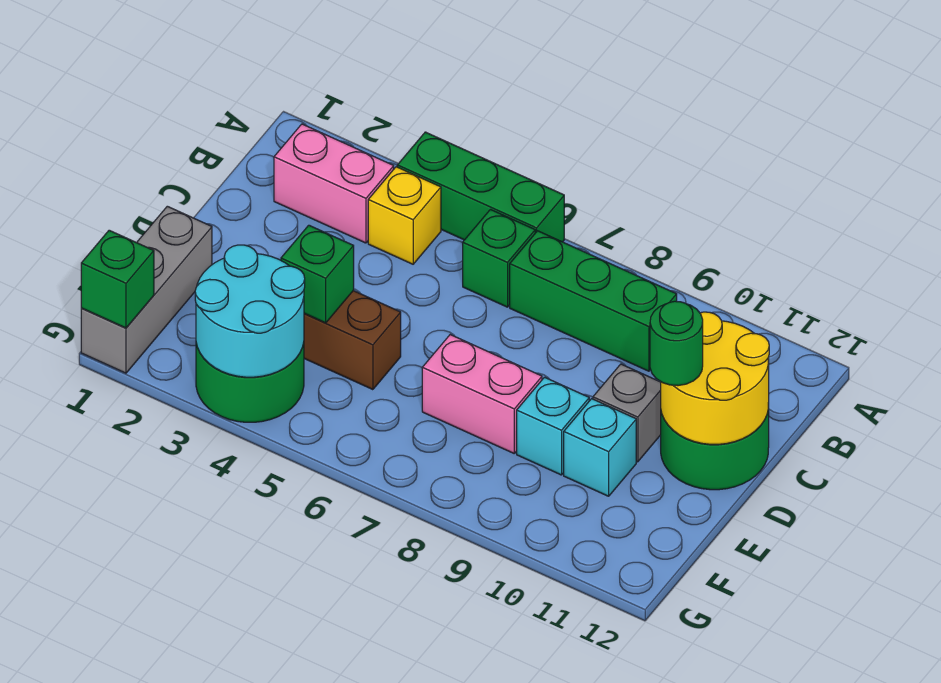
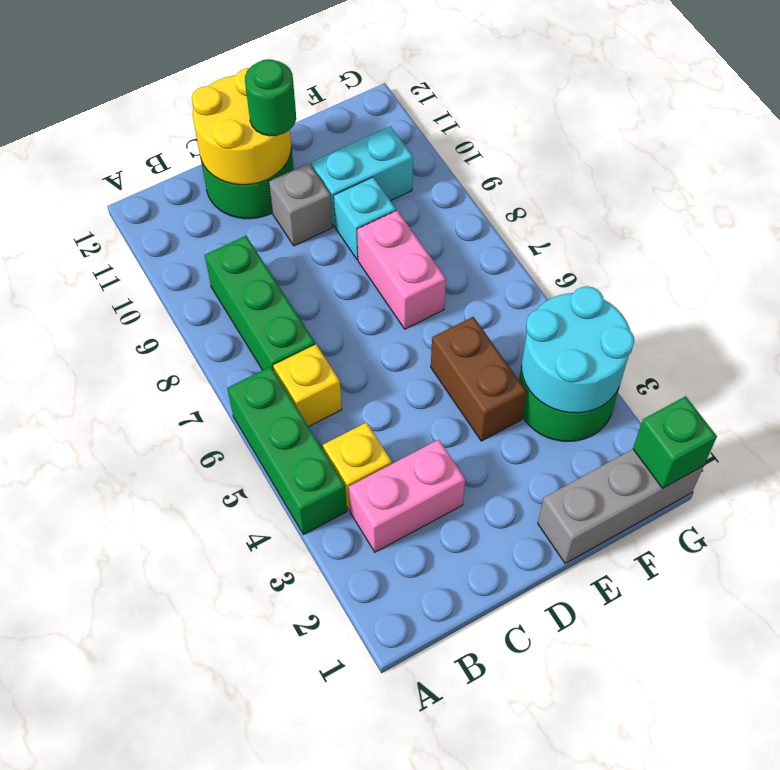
pink 1x2 brick [274,124,394,243] -> pink 1x2 brick turned to [349,440,465,552]
green 1x1 brick [463,210,535,307] -> yellow 1x1 brick [273,344,342,427]
green 1x1 brick [281,225,354,323] -> none
cyan 1x1 brick [564,399,636,496] -> cyan 1x2 brick [311,126,413,227]

